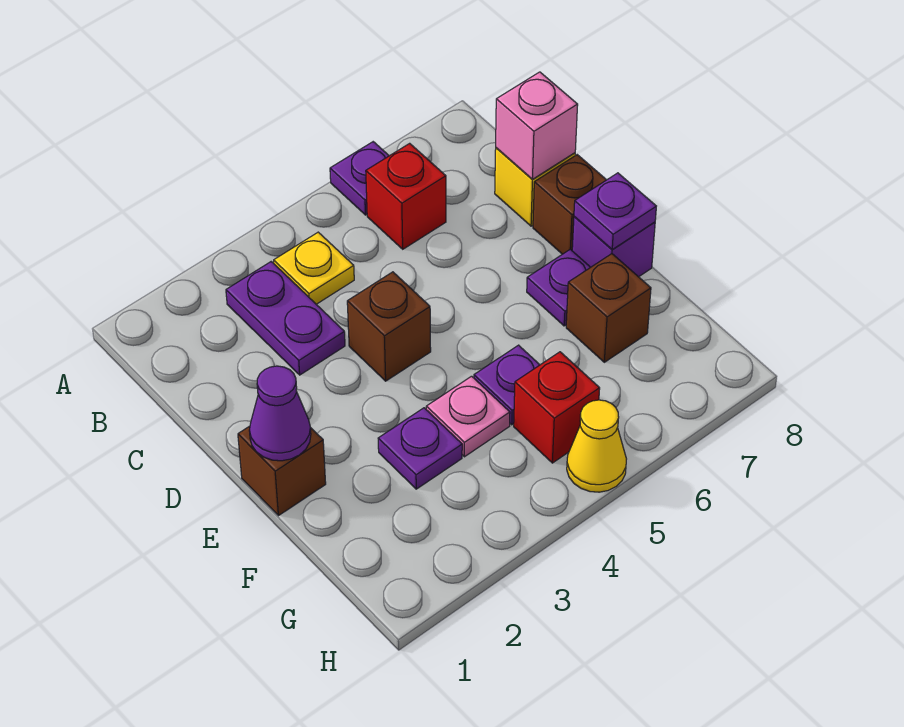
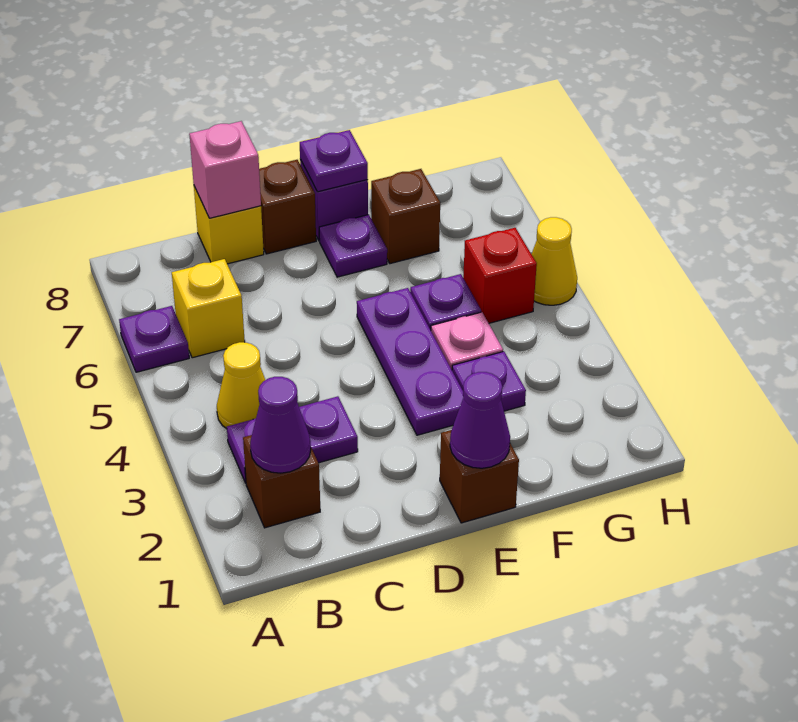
none -> purple 1x1 cone [250,377,311,473]
yellow 1x1 plate [274,232,354,304] -> yellow 1x1 cone [217,342,265,429]
red 1x1 brick [366,143,446,249] -> yellow 1x1 brick [172,259,245,358]
brown 1x1 brick [347,272,431,381] -> brown 1x1 brick moved to [243,435,320,528]
none -> purple 1x3 plate [357,288,463,435]

